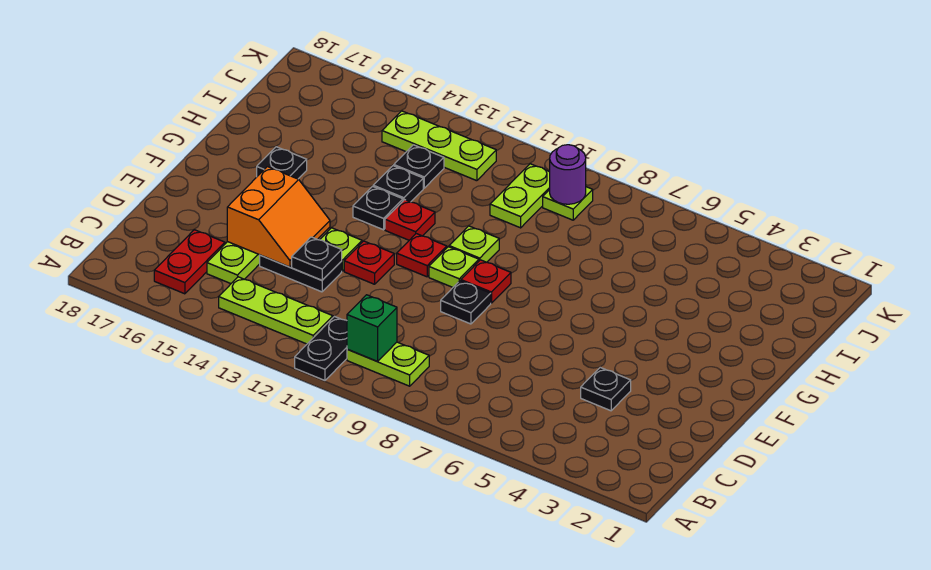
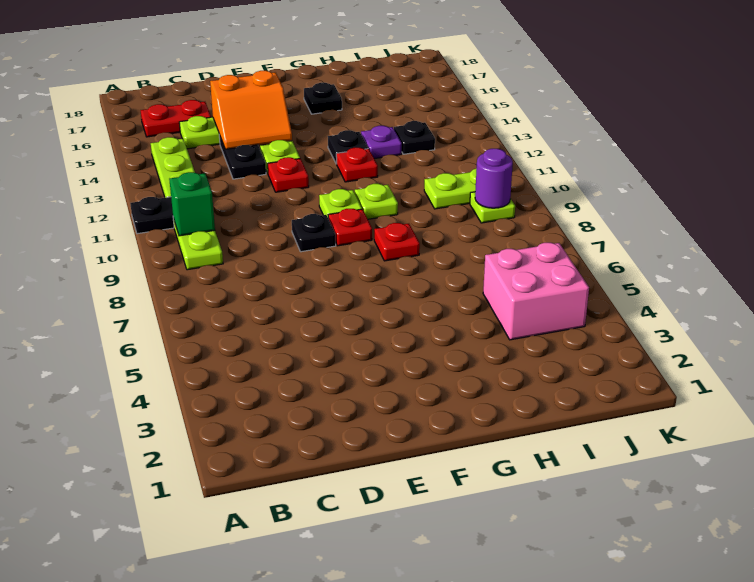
black 1x1 plate [581,368,631,411] -> none
black 1x1 plate [292,237,342,280] -> none
red 1x1 plate [397,234,447,277] -> red 1x1 plate moved to [374,223,420,261]
black 1x1 plate [373,166,423,202] -> purple 1x1 plate [361,126,402,159]
none -> pink 2x2 brick [483,243,589,340]
lime 1x3 plate [382,111,496,181] -> none

